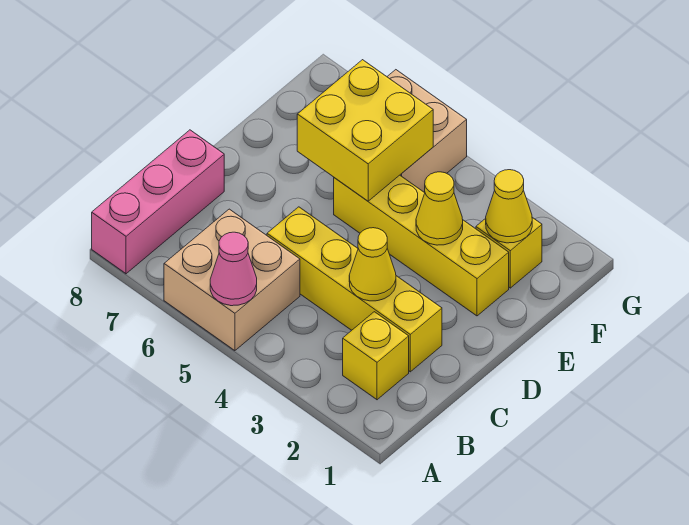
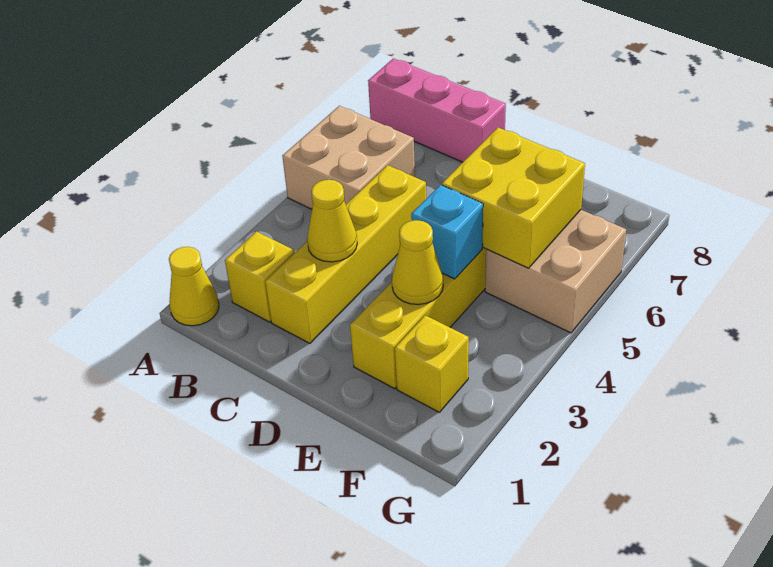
pink 1x1 cone [210,232,257,306] -> none
none -> cyan 1x1 brick [411,185,483,279]
yellow 1x1 cone [486,170,532,243] -> yellow 1x1 cone moved to [169,247,219,326]

